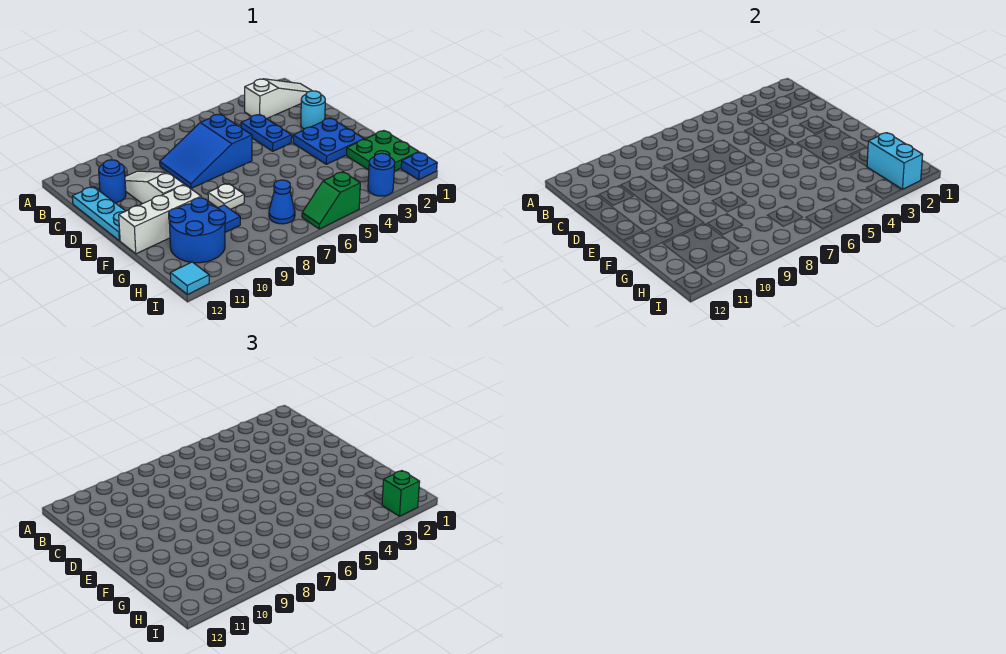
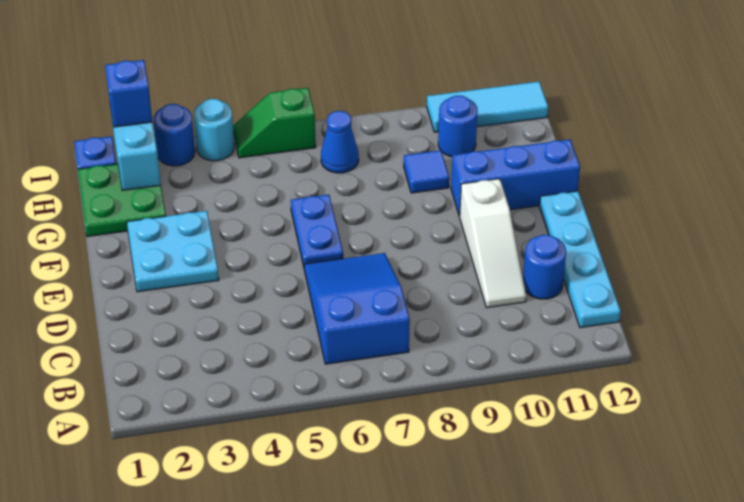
white 1x3 slope [245,79,312,119] -> none
blue 1x2 plate [241,114,292,151] -> blue 1x2 plate moved to [291,195,343,266]
blue 2x3 slope [160,114,252,188] -> blue 2x3 slope turned to [304,253,410,364]
cyan 1x3 plate [72,187,125,241] -> cyan 1x4 plate [540,191,621,328]
cyan 1x1 round brick [301,91,325,129] -> cyan 1x1 round brick moved to [194,99,234,161]
blue 2x2 plate [293,118,364,164] -> cyan 2x2 plate [127,211,219,292]
white 1x1 plate [208,183,244,209] -> none
white 1x3 brick [119,185,201,254] -> blue 1x3 brick [451,139,580,216]
blue 2x2 round brick [169,198,226,263] -> blue 1x1 round brick [438,96,478,157]
green 1x1 brick [382,471,420,516] -> blue 1x1 brick [105,60,152,127]
green 1x2 slope [302,172,360,229] -> green 1x2 slope turned to [233,88,316,158]
cyan 1x1 tile [170,262,209,295] -> cyan 1x3 tile [427,82,548,132]

